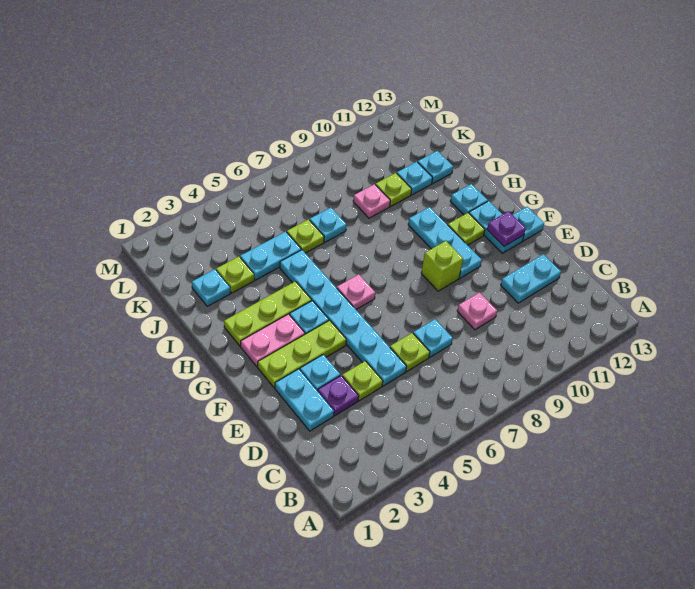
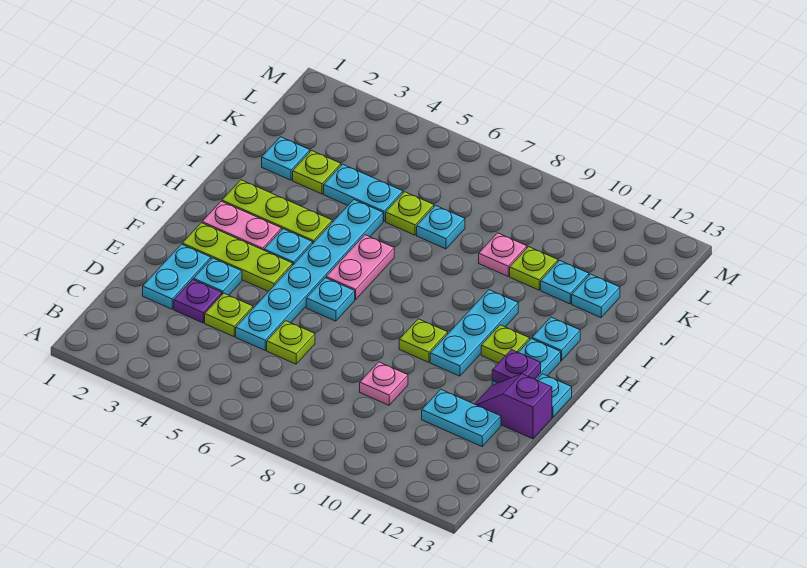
cyan 1x1 plate [413,319,453,357] -> cyan 1x1 plate moved to [306,278,355,321]
none -> purple 1x2 slope [475,374,552,439]
lime 1x1 brick [421,241,463,291] -> lime 1x1 plate [399,319,448,362]
pink 1x1 plate [337,274,375,309] -> pink 1x2 plate [326,235,394,300]

